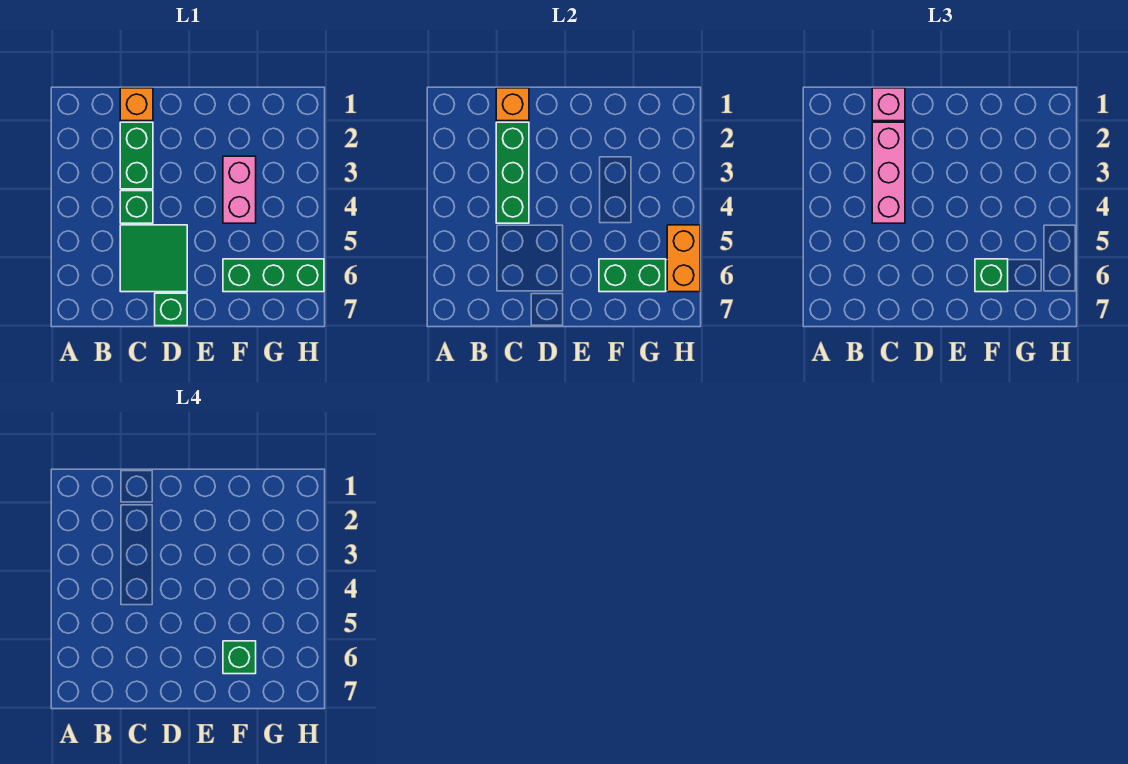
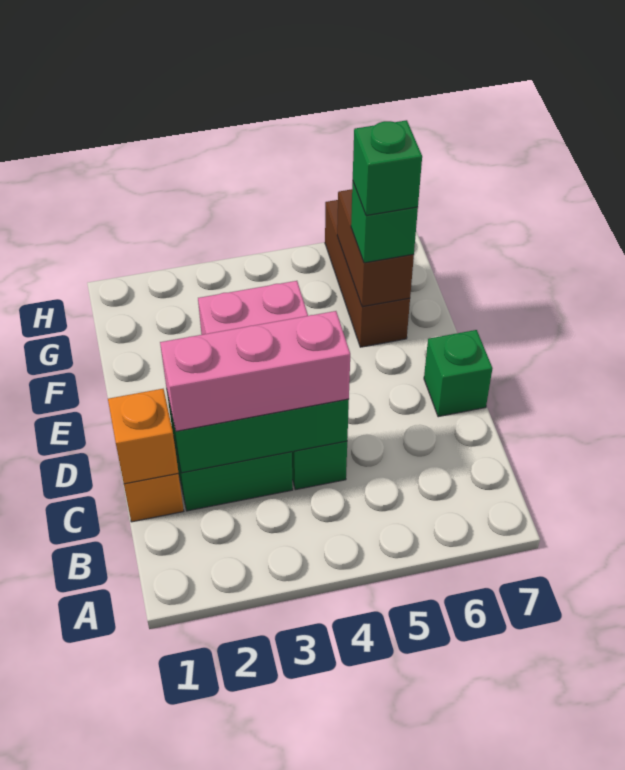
pink 1x1 brick [872,88,905,121] -> none
green 2x2 tile [120,225,187,292] -> none
green 1x3 brick [223,259,324,292] -> brown 1x3 brick [325,200,410,347]
green 1x2 brick [599,259,666,292] -> brown 1x2 brick [337,189,414,307]
orange 1x2 brick [667,225,700,292] -> none

